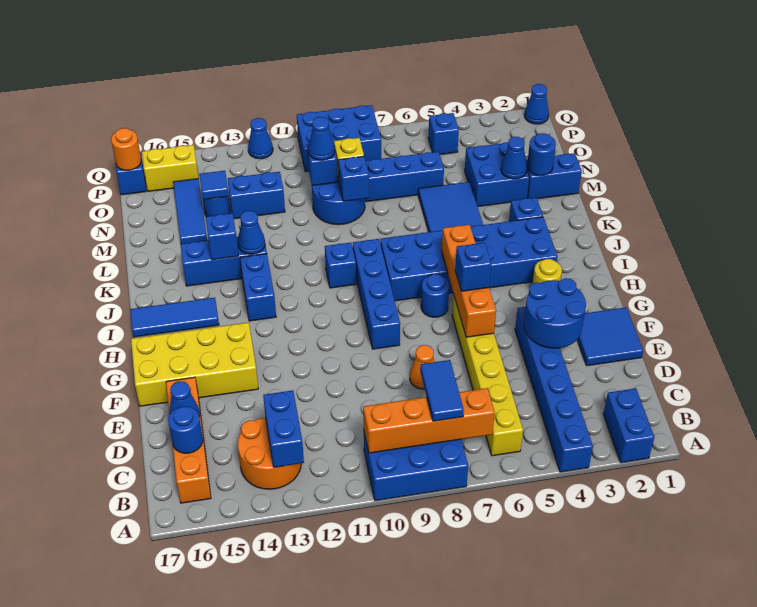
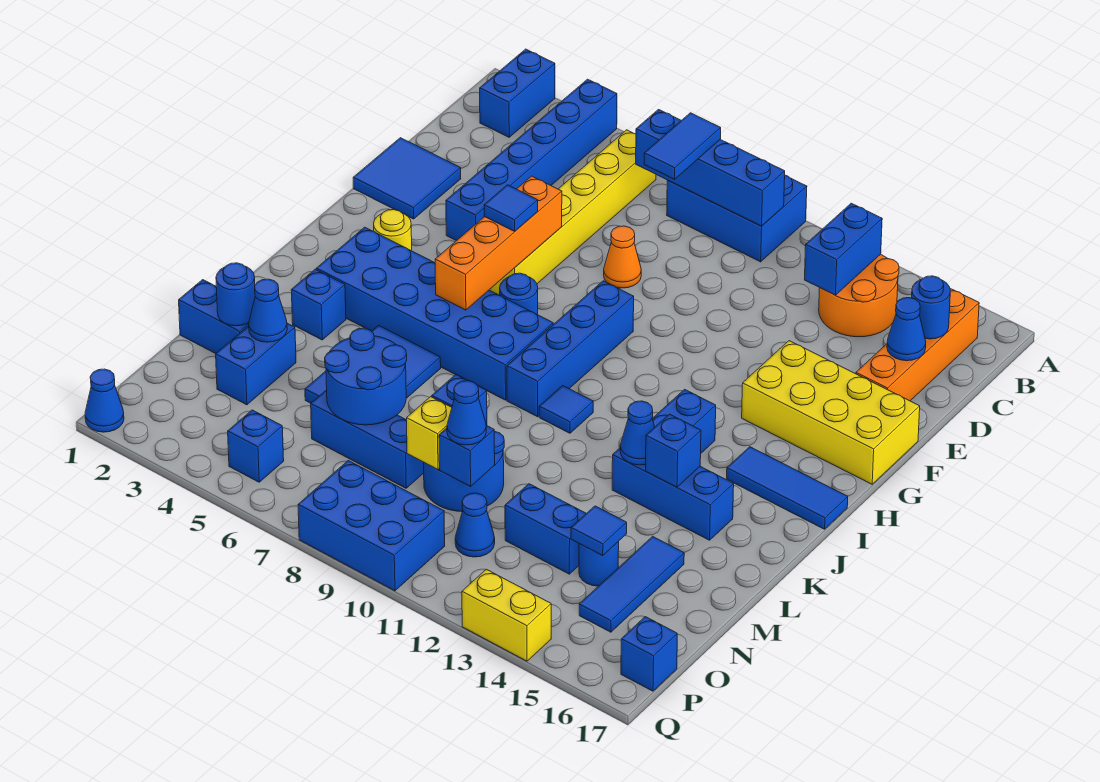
orange 1x4 brick [363,388,495,453] -> blue 1x4 brick [636,110,785,226]
blue 2x2 round brick [524,278,586,348] -> blue 2x2 round brick moved to [325,328,407,425]
blue 1x1 brick [455,243,491,291] -> blue 1x1 tile [484,185,538,231]
blue 1x1 brick [325,243,356,288] -> blue 1x1 tile [539,386,593,433]
blue 2x2 brick [465,142,529,207] -> blue 1x2 brick [216,323,296,405]
yellow 1x2 brick [142,145,198,191] -> yellow 1x2 brick moved to [462,569,551,661]
orange 1x1 round brick [111,128,141,170] -> none
blue 1x1 cone [248,118,273,159] -> blue 1x1 cone moved to [455,493,495,557]

